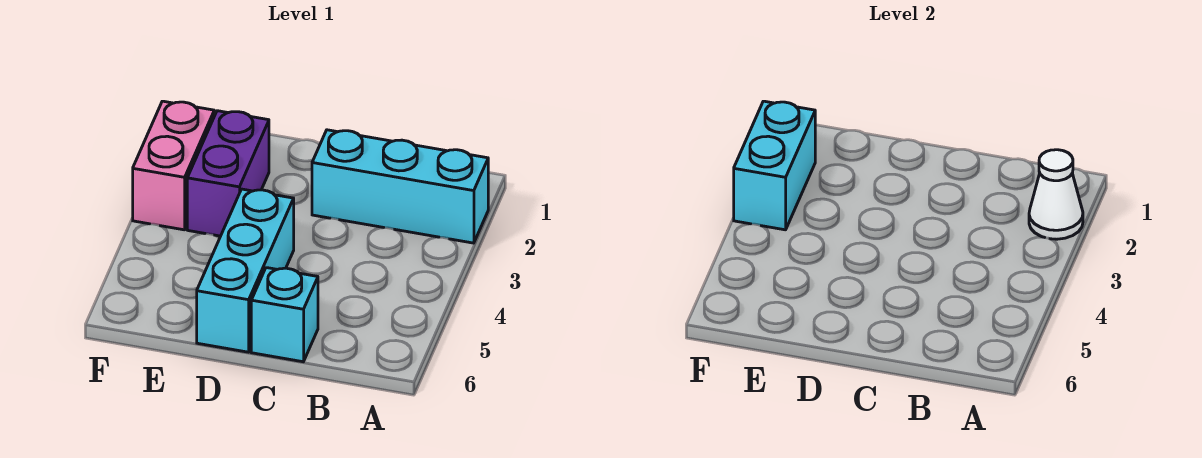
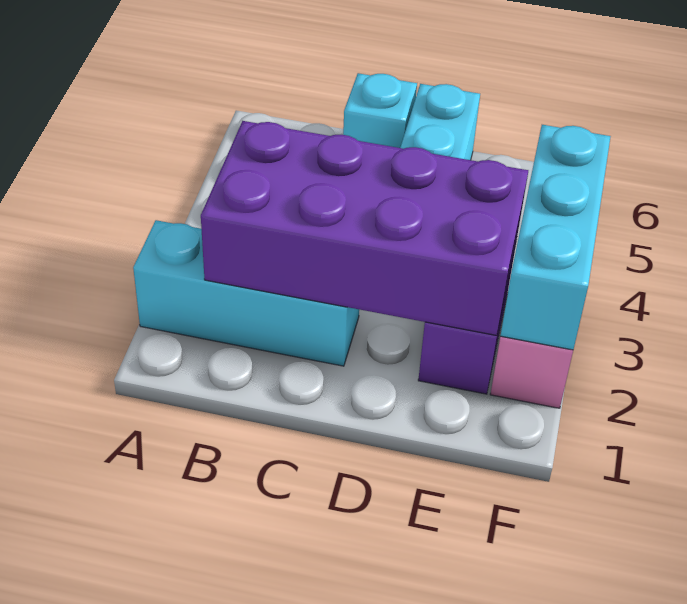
white 1x1 cone [1029,150,1083,239] -> none
none -> purple 2x4 brick [201,121,528,335]
cyan 1x2 brick [734,101,815,230] -> cyan 1x3 brick [501,125,611,350]

